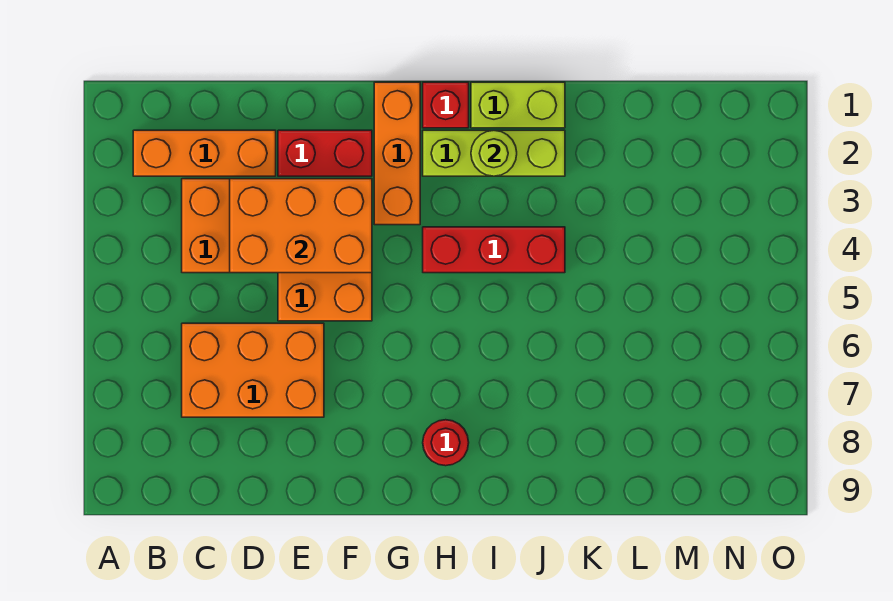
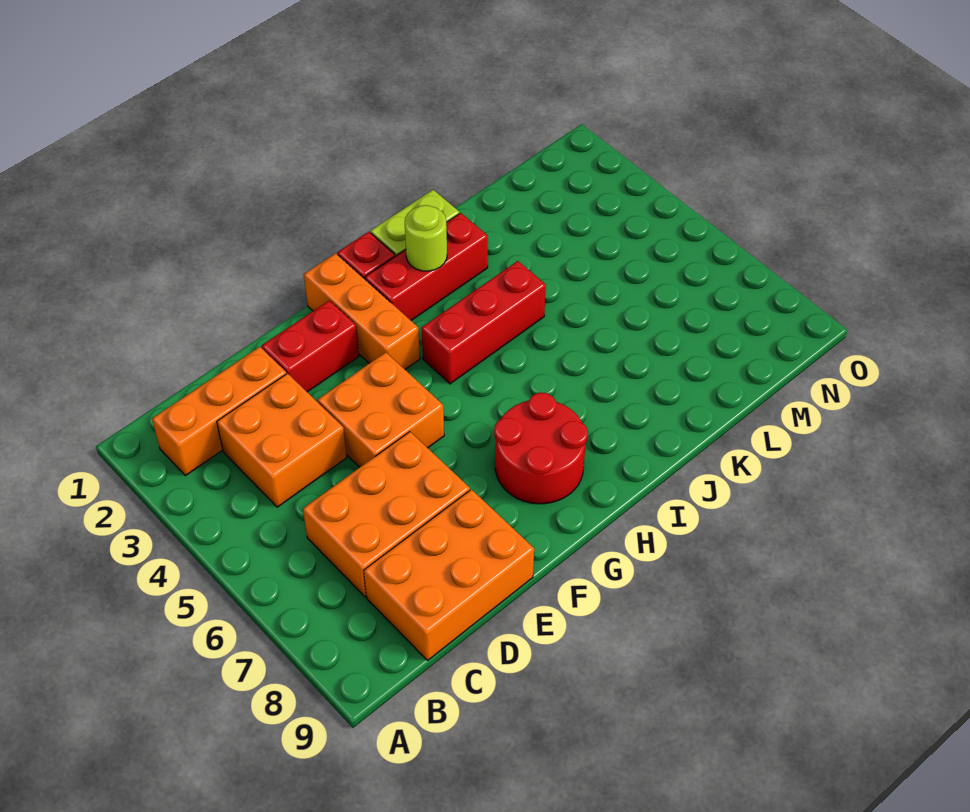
orange 2x3 brick [230,179,372,273] -> orange 2x3 brick moved to [364,489,534,660]
lime 1x3 brick [423,130,565,176] -> red 1x3 brick [365,213,488,320]
red 1x1 round brick [423,420,469,466] -> red 2x2 round brick [494,393,588,504]

